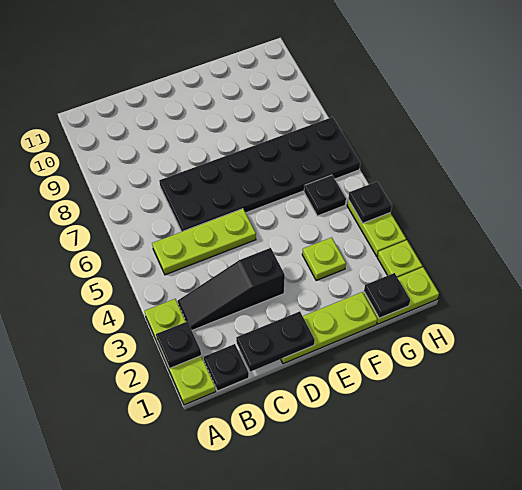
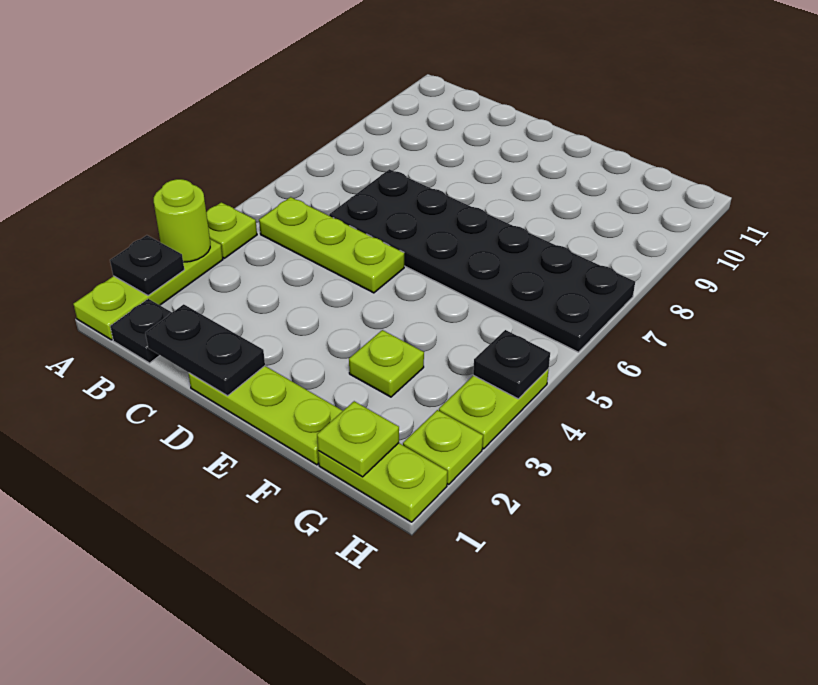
none -> lime 1x1 round brick [154,179,210,262]
none -> lime 1x1 plate [206,202,257,258]
black 1x3 slope [178,248,285,330] -> none
black 1x1 plate [364,273,410,318] -> lime 1x1 plate [317,401,399,477]
black 1x1 plate [304,175,346,216] -> none

